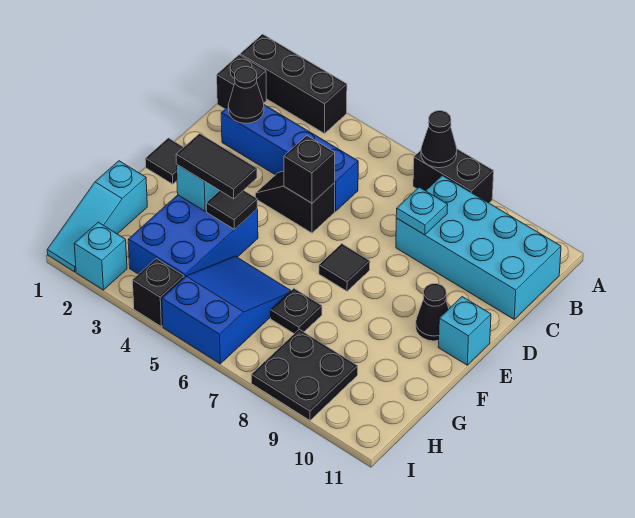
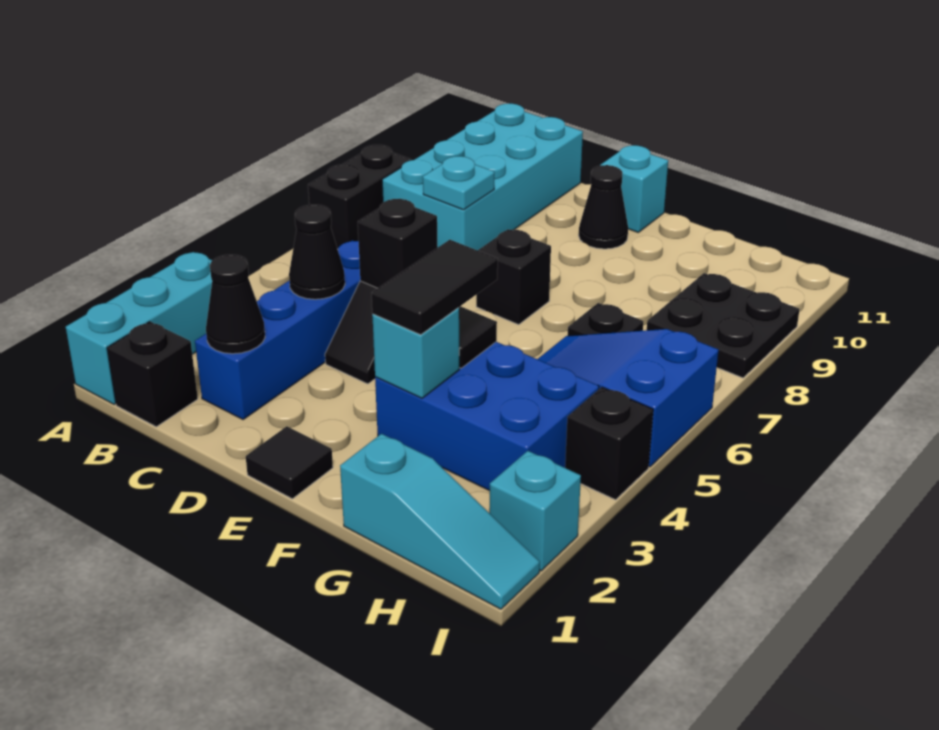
black 1x3 brick [240,34,347,133] -> cyan 1x3 brick [66,252,212,404]
black 1x1 cone [421,111,457,168] -> black 1x1 cone moved to [289,205,345,299]
black 1x1 tile [319,244,370,291] -> black 1x1 brick [476,229,551,325]

